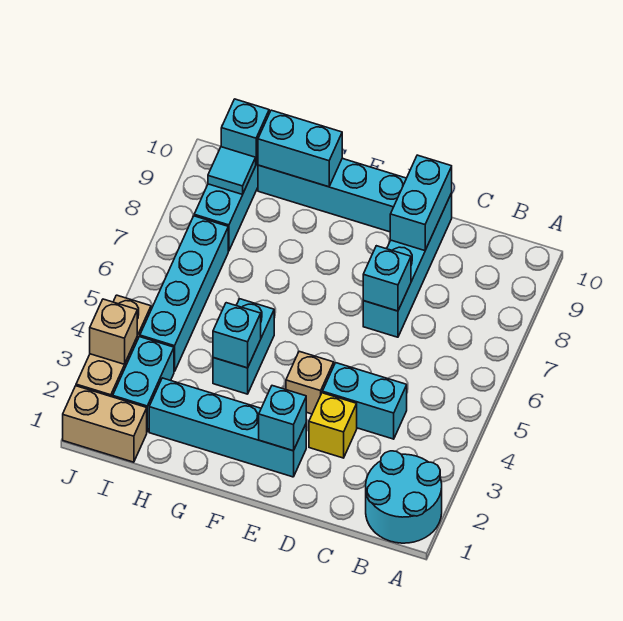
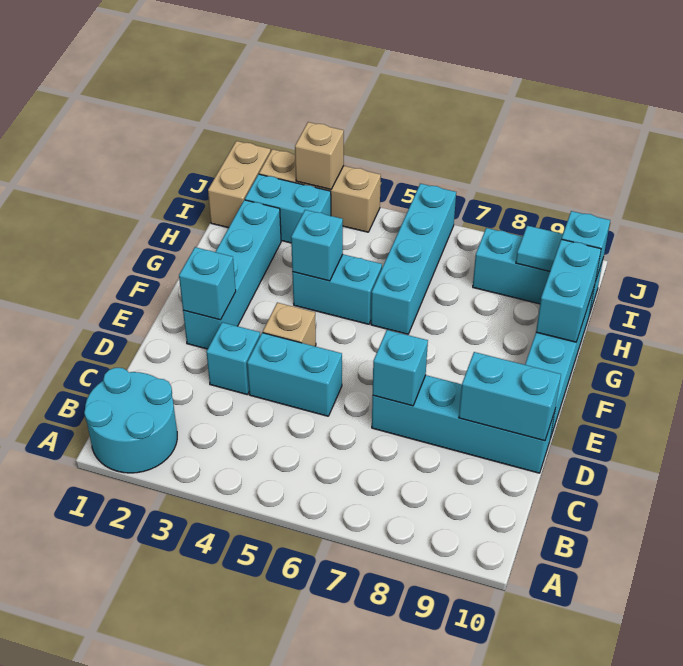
cyan 1x2 brick [322,363,407,439] -> cyan 1x2 brick turned to [247,333,342,416]
yellow 1x1 brick [309,393,357,458] -> cyan 1x1 brick [206,322,260,395]
cyan 1x4 brick [140,216,228,372] -> cyan 1x4 brick turned to [371,184,456,334]

